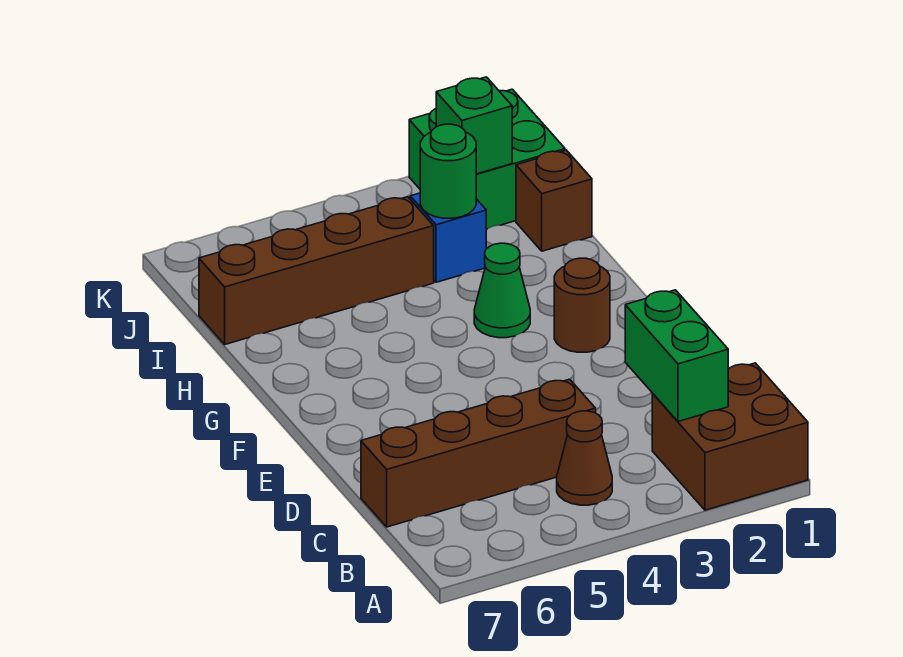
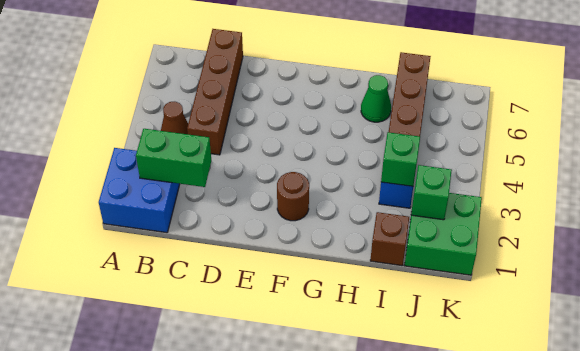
brown 2x2 brick [652,363,808,510] -> blue 2x2 brick [99,148,180,233]
green 1x1 cone [474,243,530,338] -> green 1x1 cone moved to [361,75,391,122]
green 1x1 round brick [420,124,476,218] -> green 1x1 brick [381,132,420,186]

